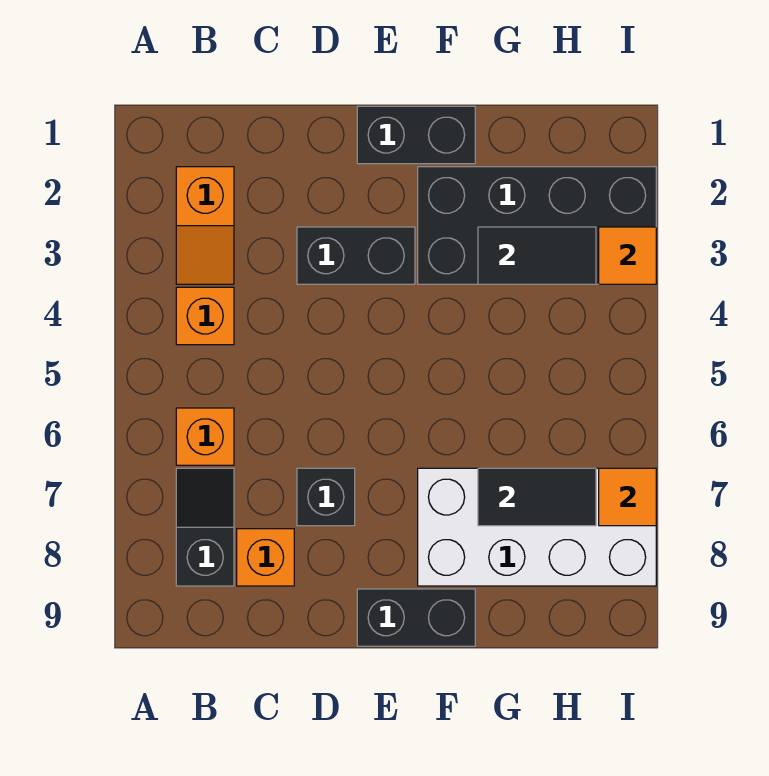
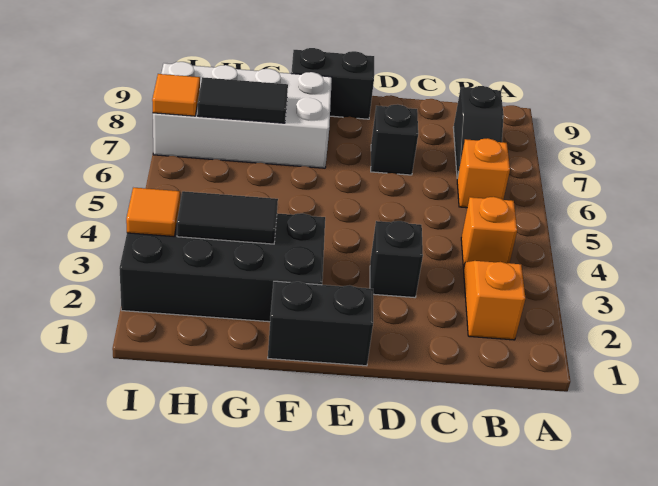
orange 1x1 brick [237,529,294,586] -> none
black 1x2 brick [297,227,415,284] -> black 1x1 brick [370,221,423,298]

